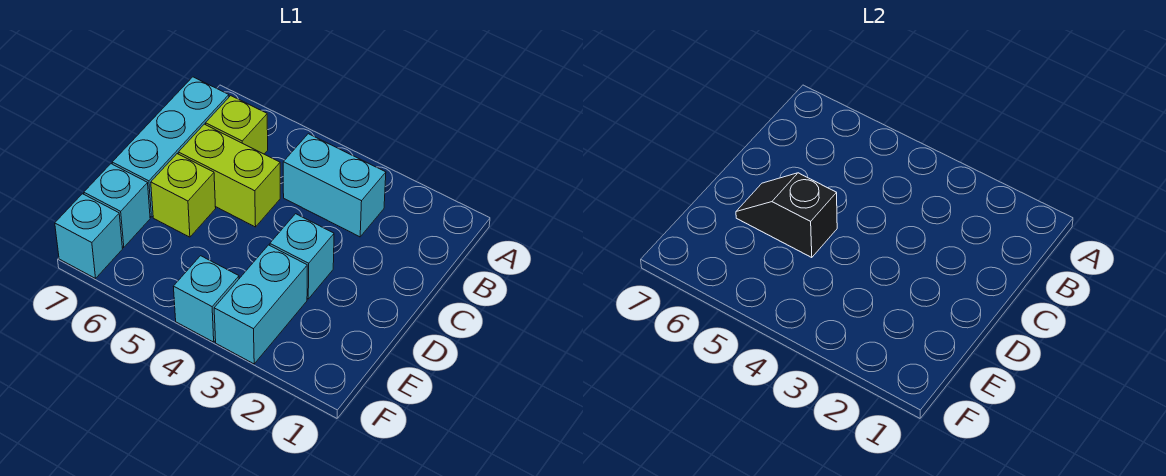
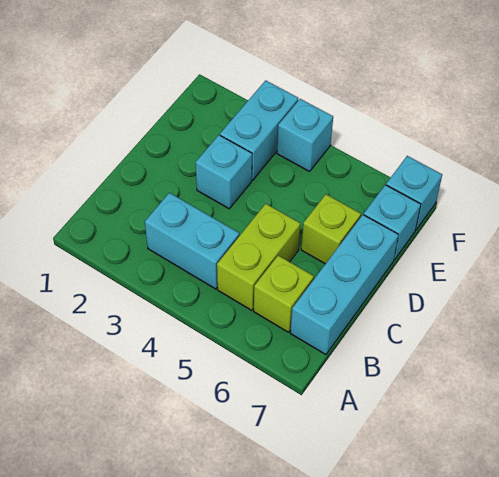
lime 1x2 brick [178,124,280,227] -> lime 1x2 brick turned to [217,204,300,310]
black 1x2 slope [736,173,837,258] -> none

